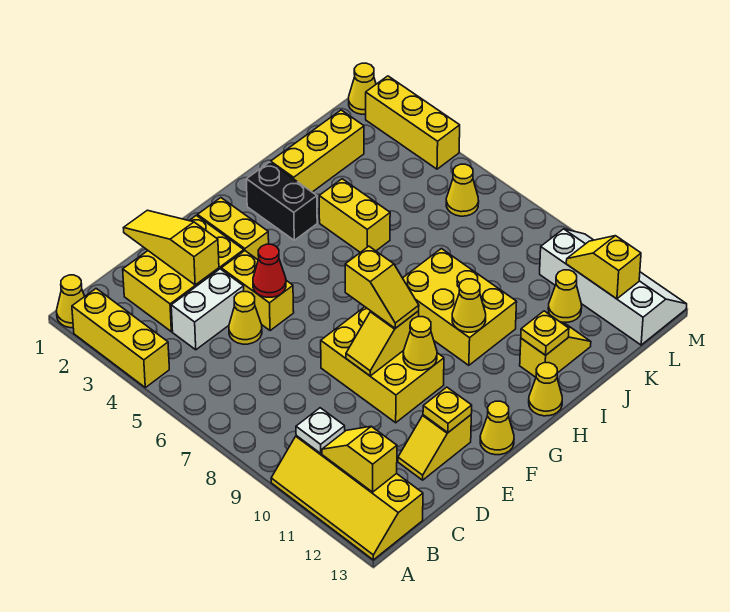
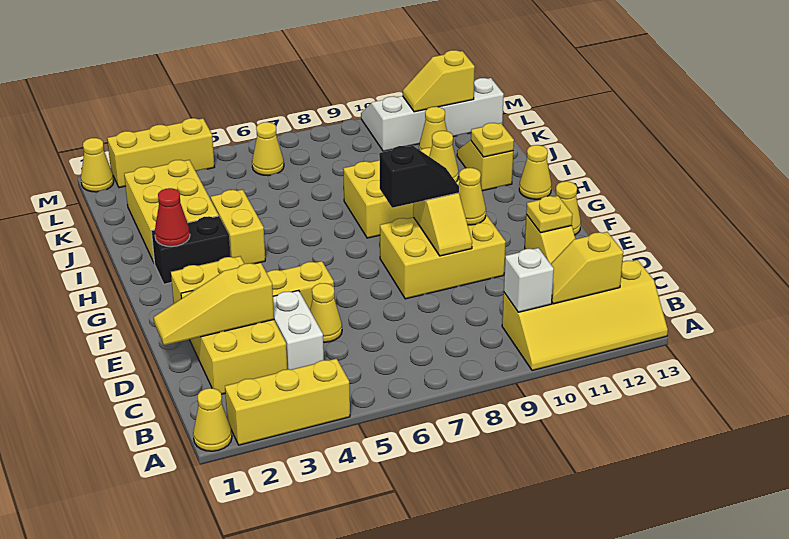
white 1x1 plate [296,408,345,453] -> white 1x1 brick [504,248,554,312]
red 1x1 cone [253,244,286,297] -> red 1x1 cone moved to [155,188,190,246]
yellow 1x2 slope [345,246,419,328] -> black 1x2 slope [379,146,459,208]
yellow 1x3 brick [271,110,364,192] -> yellow 2x3 brick [124,160,219,264]
yellow 1x2 brick [319,179,390,252] -> yellow 1x2 brick turned to [211,190,265,264]

